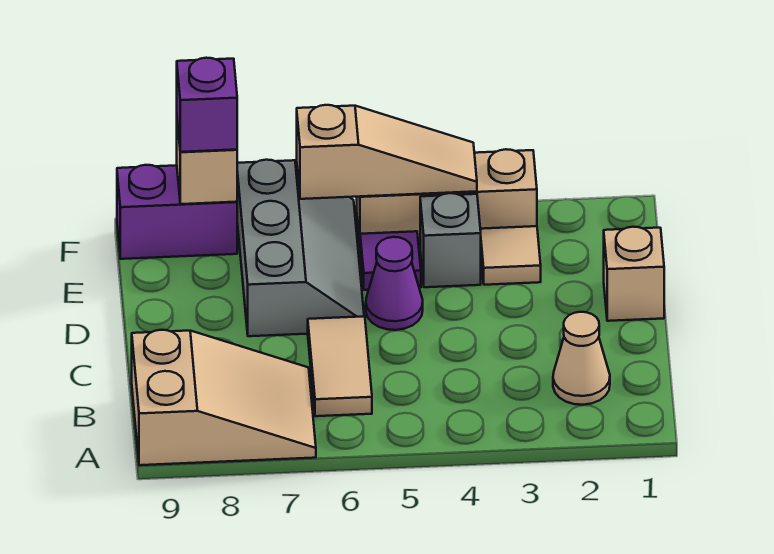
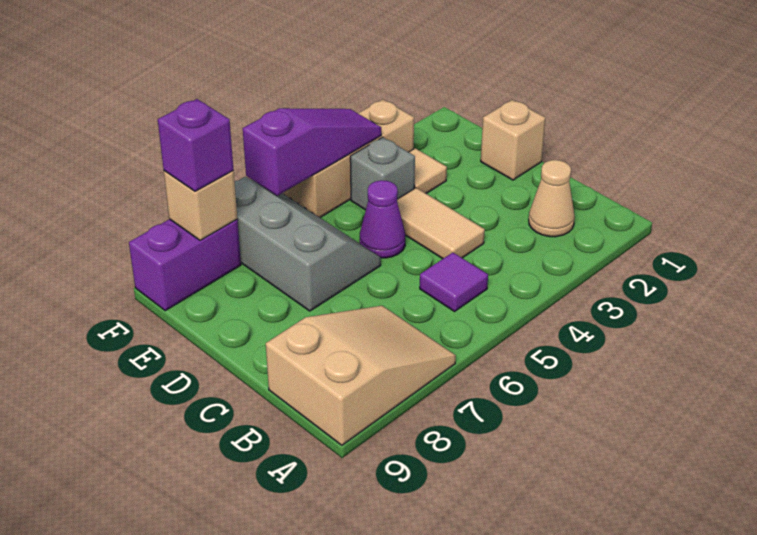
tan 1x2 tile [308,316,372,416] -> tan 1x2 tile moved to [397,188,485,259]
purple 1x1 tile [360,231,421,290] -> purple 1x1 tile moved to [420,253,488,312]
tan 1x3 slope [297,105,477,199] -> purple 1x3 slope [243,108,381,196]

